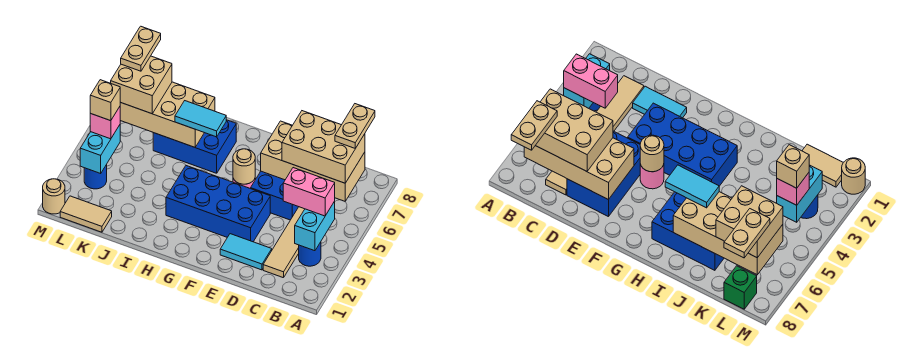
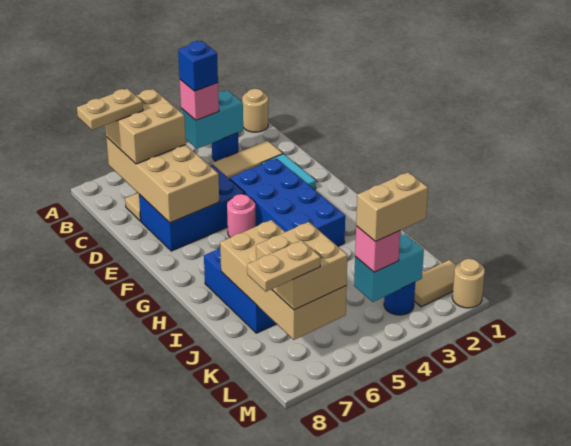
pink 1x2 brick [283,168,335,216] -> pink 1x1 brick [180,80,219,120]
none -> blue 1x1 brick [178,41,218,91]
tan 2x3 brick [282,111,365,183] -> tan 2x2 brick [105,89,186,164]
tan 1x1 round brick [233,149,255,184] -> tan 1x1 round brick moved to [242,89,268,132]
cyan 1x2 tile [175,101,226,137] -> none
tan 1x2 tile [60,196,112,232] -> tan 1x2 tile turned to [414,260,456,307]
tan 1x1 brick [90,80,121,121] -> tan 1x2 brick [356,172,428,242]
green 1x1 brick [724,266,757,309] -> none

